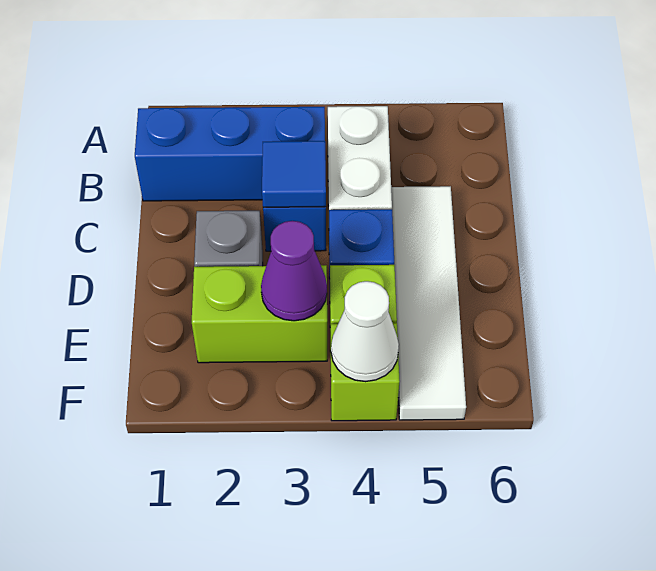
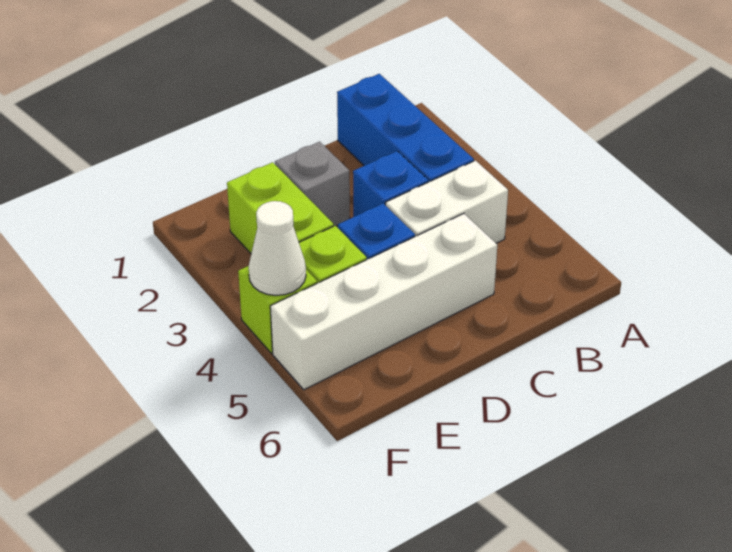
blue 1x1 tile [262,141,326,207] -> none
white 1x4 tile [391,186,466,420] -> white 1x4 brick [270,214,497,390]
purple 1x1 cone [261,221,327,321] -> none

